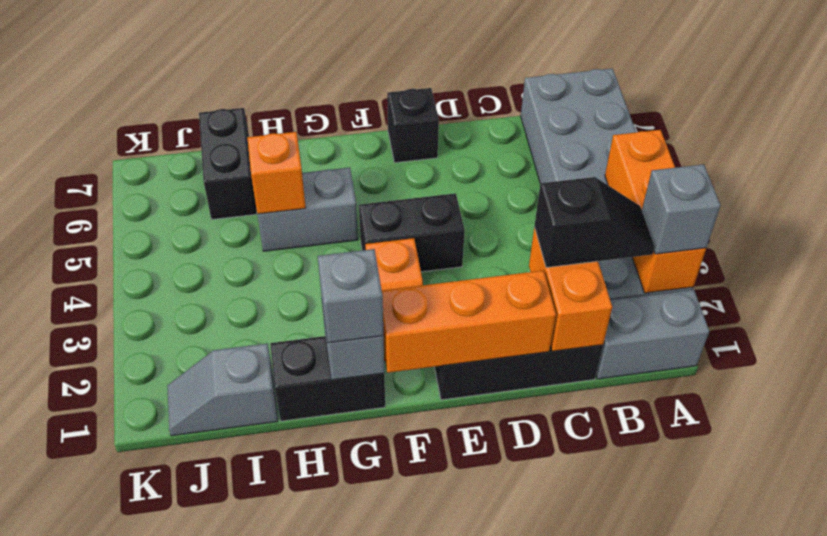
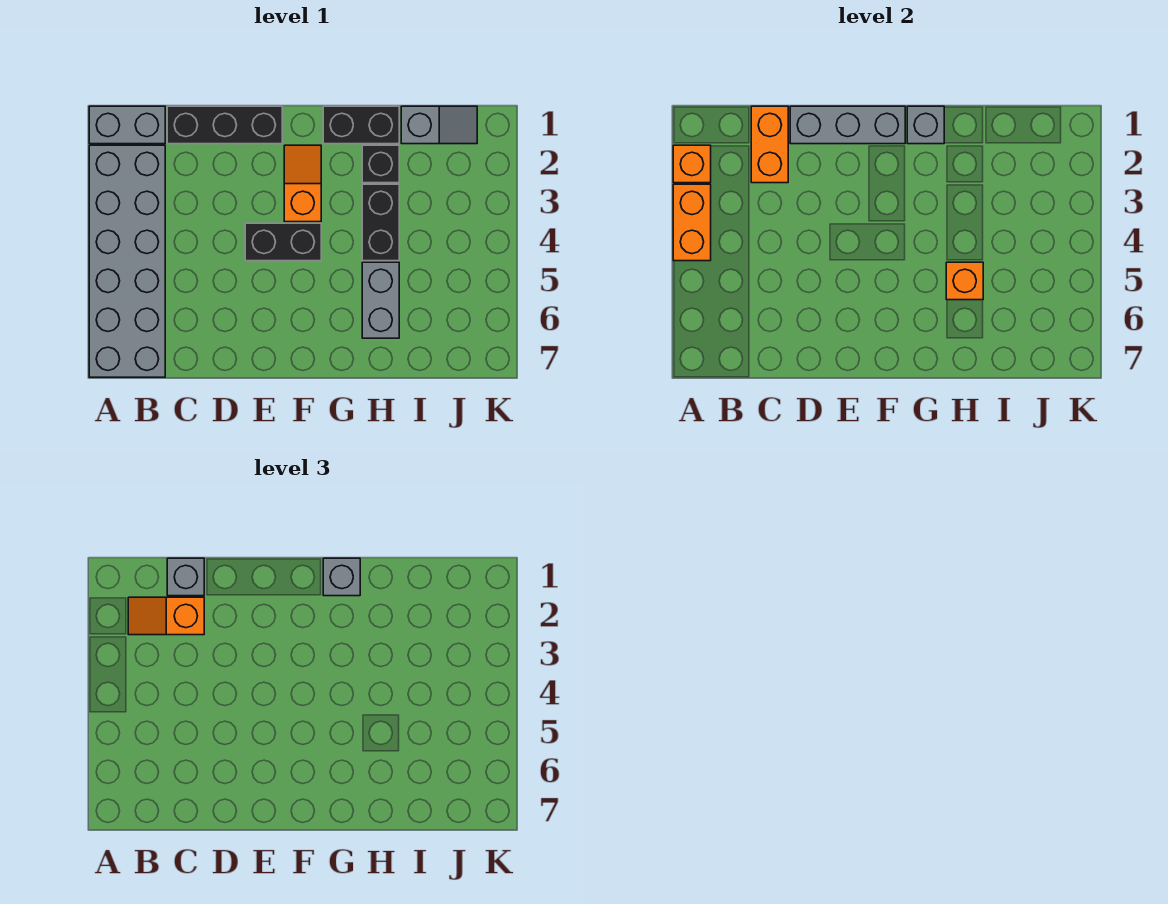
grey 1x1 brick [642,164,721,254] -> grey 1x1 brick moved to [167,558,204,596]
black 1x2 slope [535,177,655,268] -> orange 1x2 slope [128,597,204,635]
orange 1x3 brick [382,270,556,373] -> grey 1x3 brick [790,106,905,144]
black 1x1 brick [387,88,439,163] -> black 1x1 brick moved to [362,145,399,183]
grey 1x2 brick [257,167,358,251] -> grey 1x2 brick turned to [362,262,399,338]
black 1x2 brick [199,108,257,219] -> black 1x2 brick moved to [362,184,399,261]

